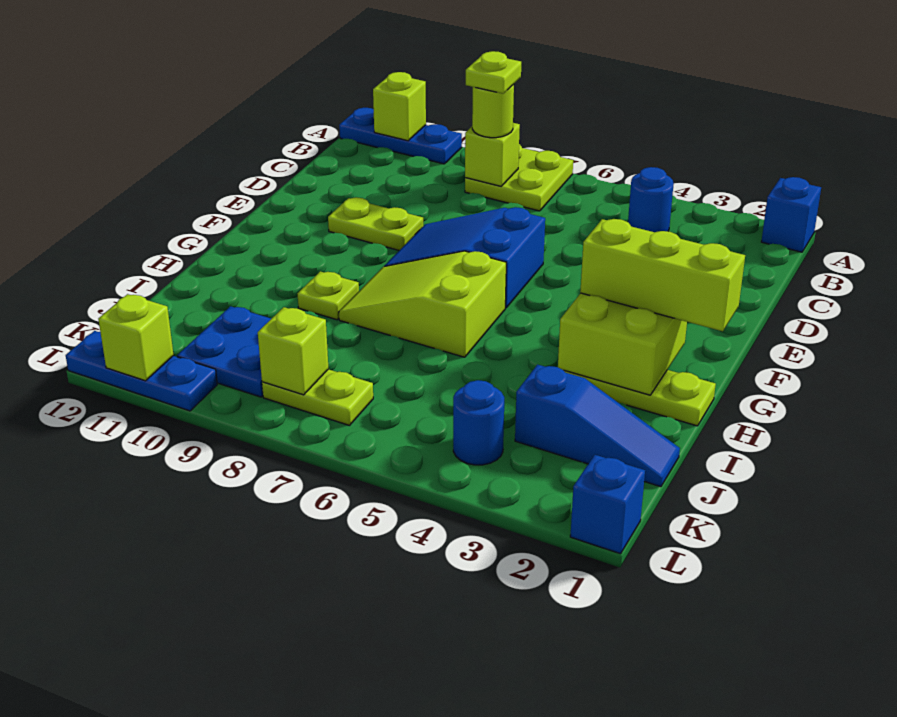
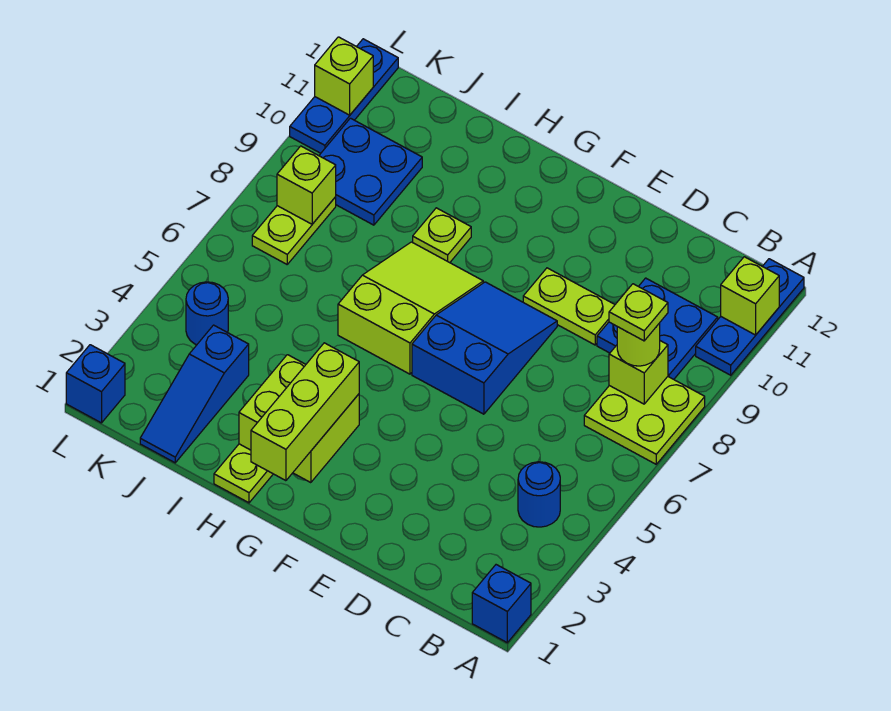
none -> blue 2x2 plate [597,278,718,379]
lime 1x2 plate [328,197,423,250] -> lime 1x2 plate turned to [523,268,615,345]

